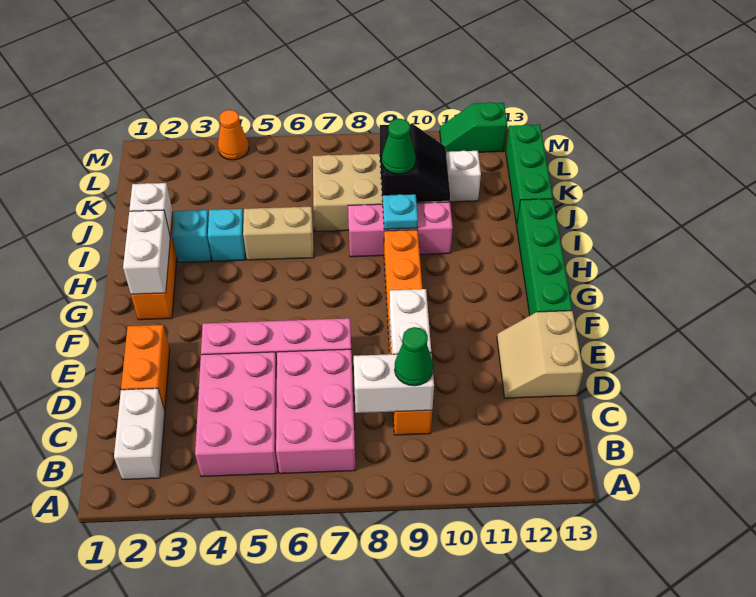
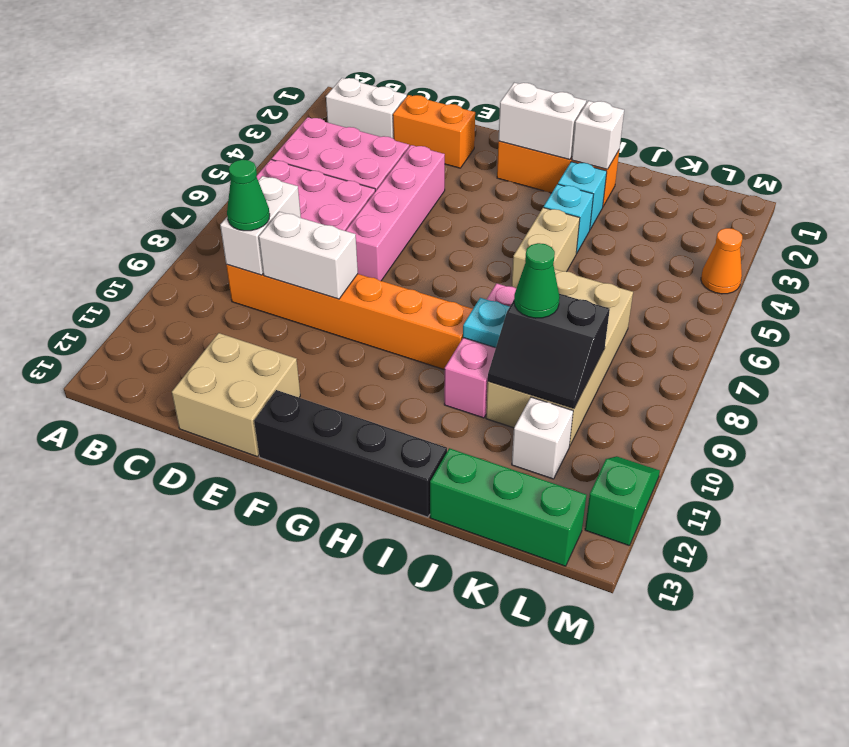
tan 2x2 slope [497,311,583,398] -> tan 2x2 brick [172,333,300,457]
green 1x4 brick [517,199,572,315] -> black 1x4 brick [254,390,447,517]

